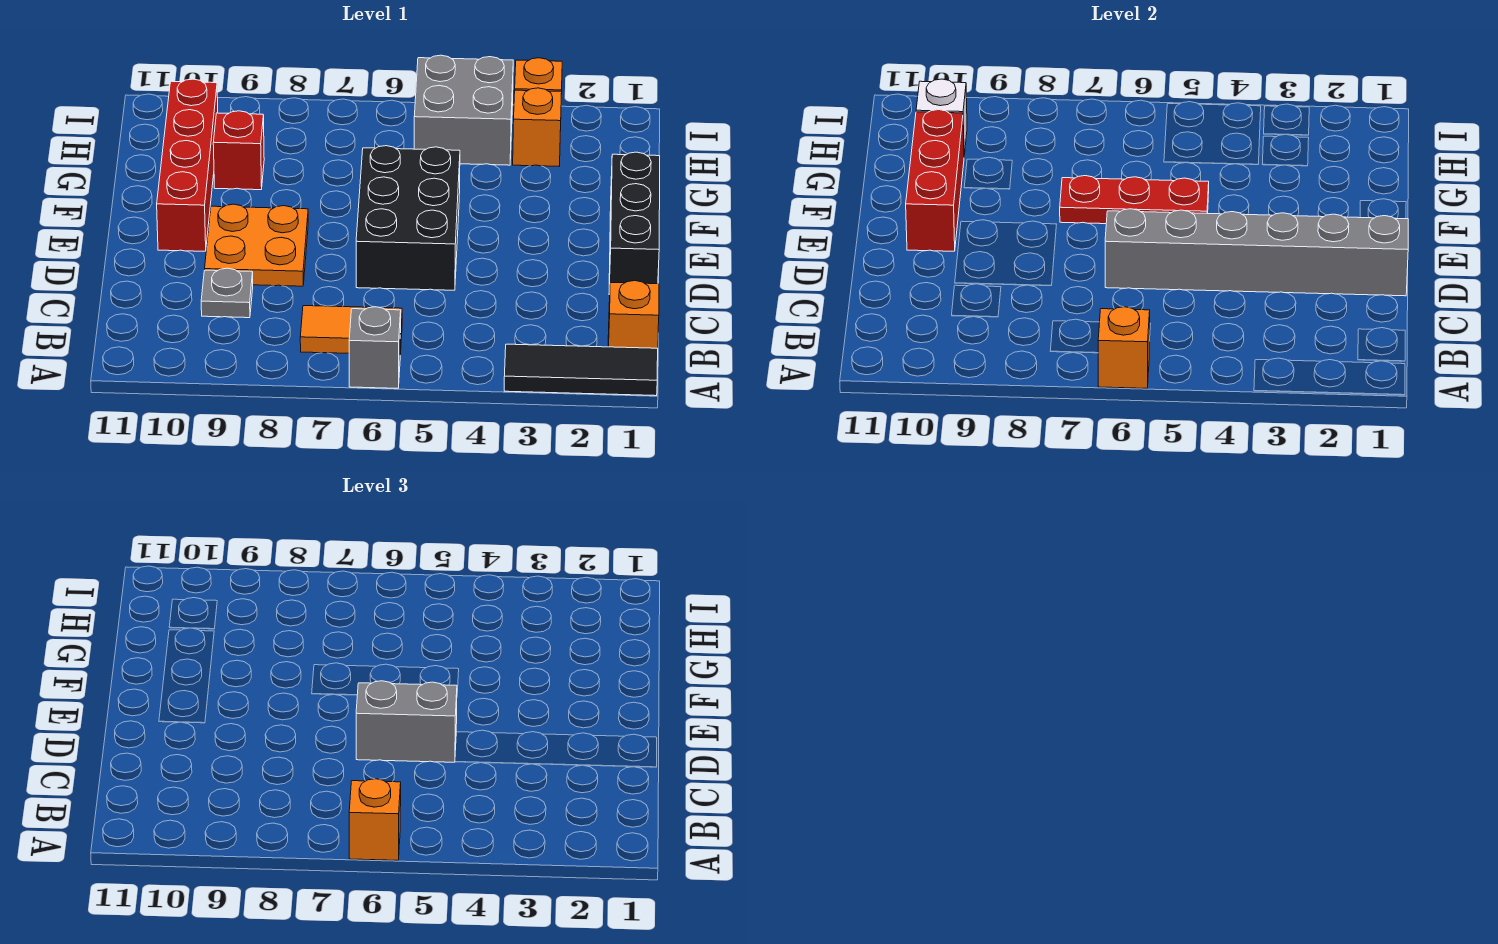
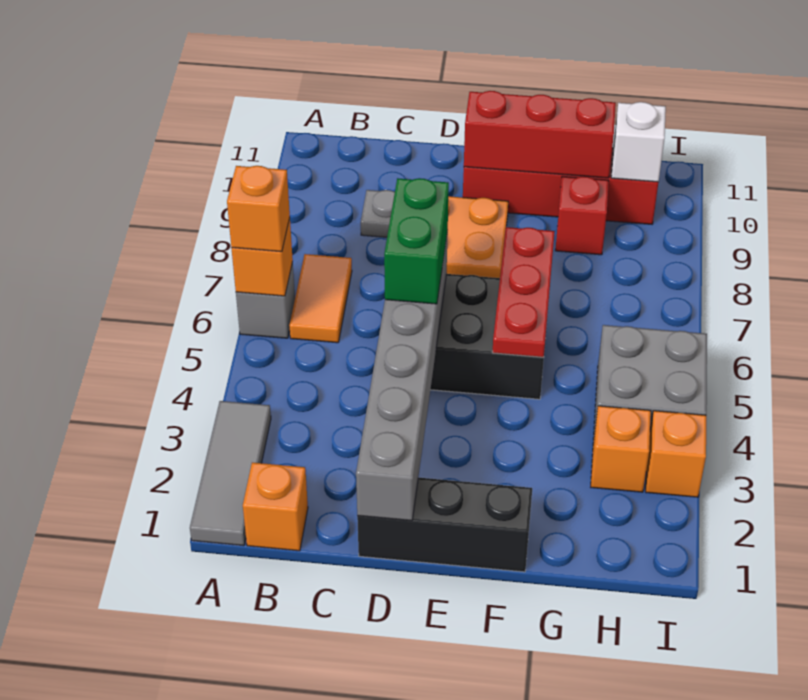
black 1x3 tile [504,344,658,396] -> grey 1x3 tile [190,401,271,546]
grey 1x2 brick [356,681,457,762] -> green 1x2 brick [384,178,449,304]

